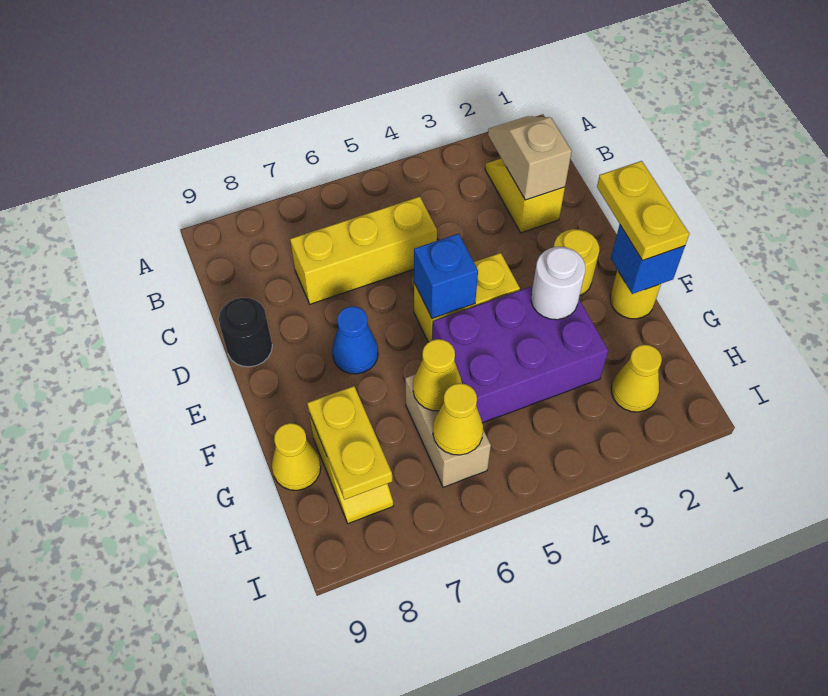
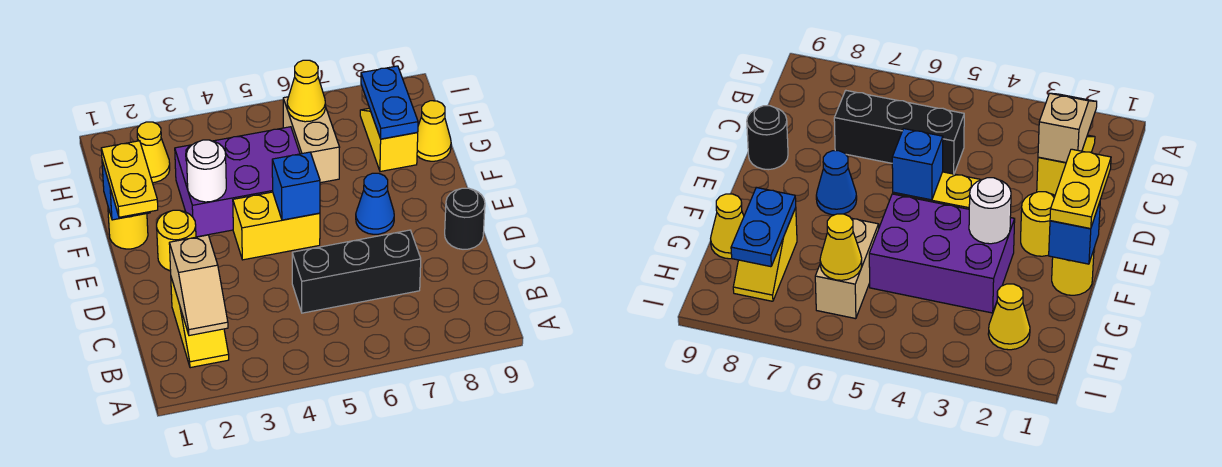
yellow 1x3 brick [290,197,437,304] -> black 1x3 brick [292,230,421,313]
yellow 1x1 cone [413,339,462,411] -> none
yellow 1x2 plate [307,386,392,500] -> blue 1x2 plate [361,66,418,139]

